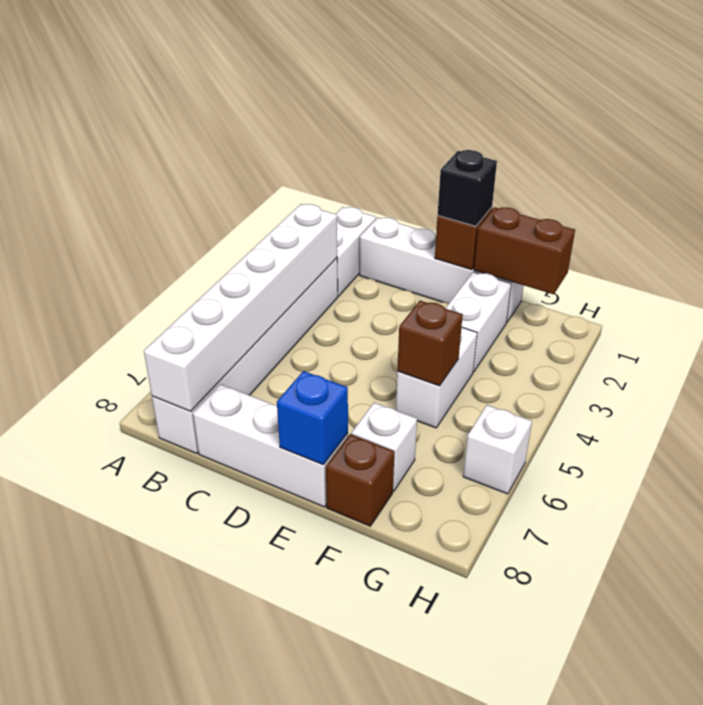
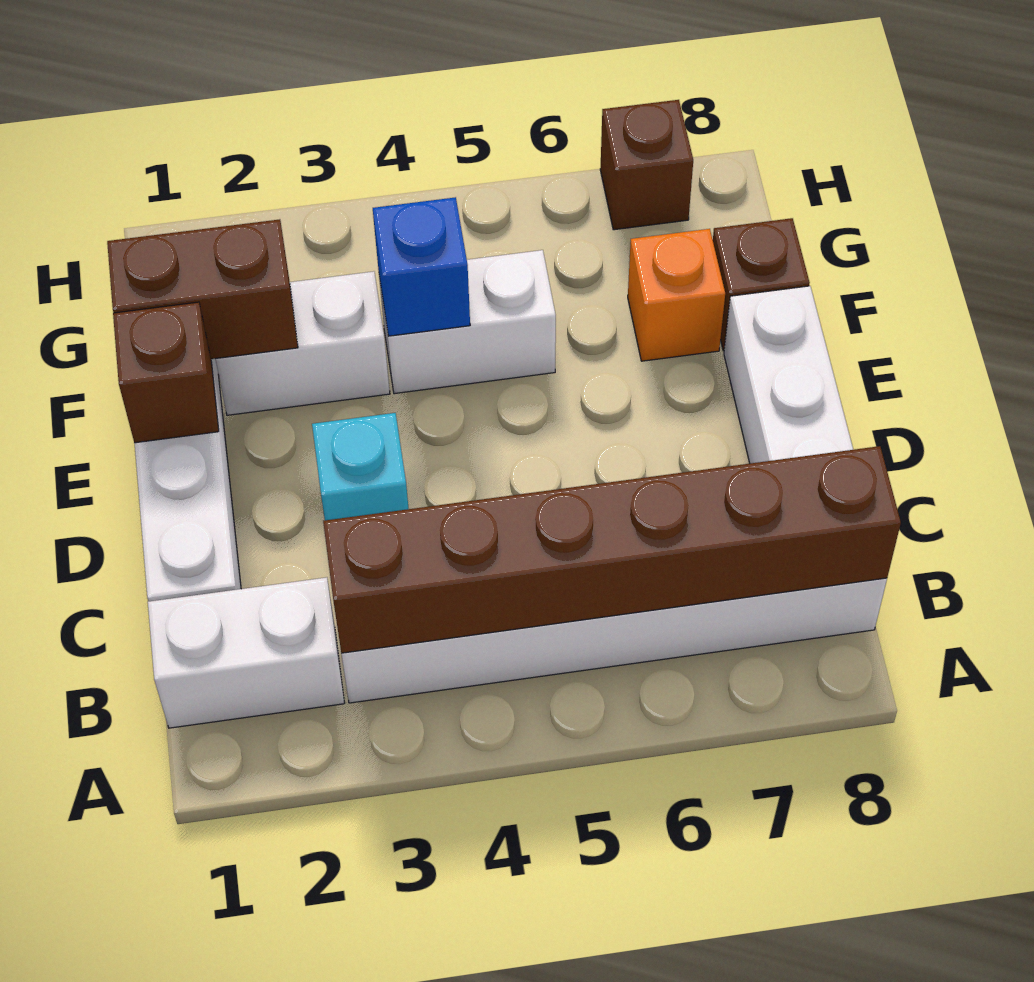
white 1x6 brick [144,204,337,411] -> brown 1x6 brick [323,446,901,653]
none -> cyan 1x1 brick [312,413,409,520]
black 1x1 brick [438,150,497,226] -> none
blue 1x1 brick [277,371,348,465] -> blue 1x1 brick moved to [373,197,470,336]
brown 1x2 brick [474,207,575,294] -> brown 1x2 brick turned to [107,219,298,359]
brown 1x1 brick [397,301,463,386] -> brown 1x1 brick moved to [600,100,693,230]
white 1x1 brick [351,403,417,491] -> orange 1x1 brick [628,229,725,361]
white 1x1 brick [463,405,532,494] -> none

